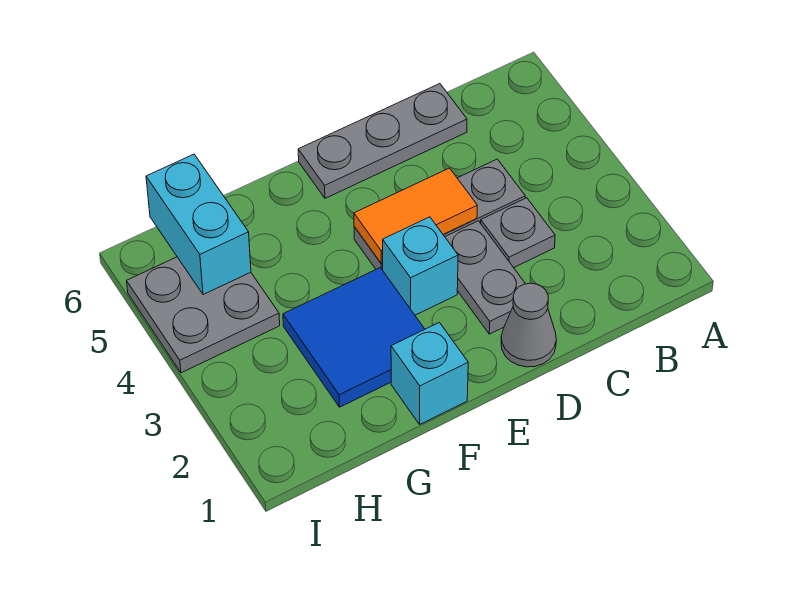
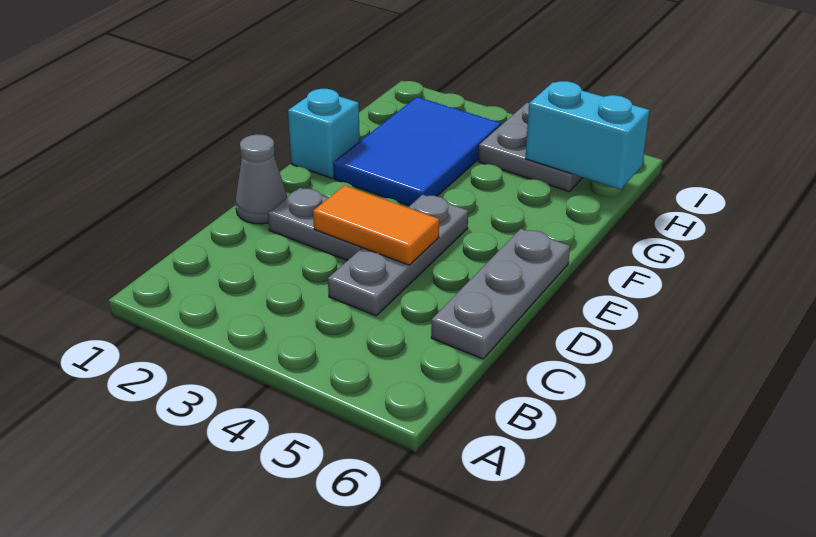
grey 1x1 plate [481,198,555,268] -> none
orange 1x2 tile [354,168,477,264] -> orange 1x2 tile turned to [313,185,439,265]
cyan 1x1 brick [383,217,458,315] -> none
blue 2x2 tile [283,268,425,407] -> blue 2x3 tile [333,97,501,206]

